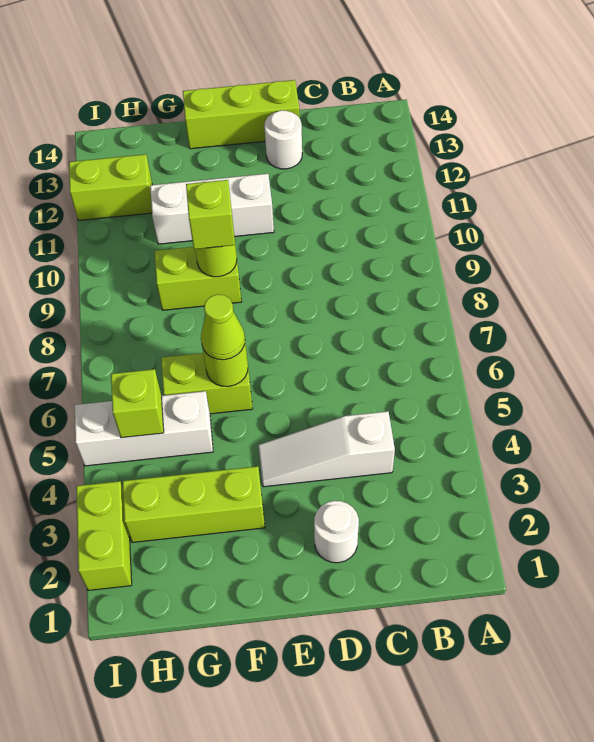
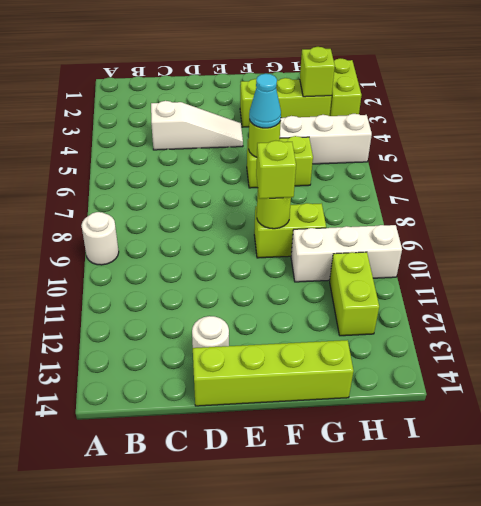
white 1x1 round brick [314,501,359,563] -> white 1x1 round brick moved to [81,212,119,265]
lime 1x3 brick [183,80,300,149] -> lime 1x4 brick [193,340,354,406]
white 1x3 brick [150,174,274,244] -> white 1x3 brick moved to [291,225,402,282]
lime 1x1 cone [201,294,245,360] -> cyan 1x1 cone [249,74,281,128]
lime 1x1 brick [111,369,164,438] -> lime 1x1 brick moved to [300,47,335,97]
lime 1x2 brick [69,154,152,221] -> lime 1x2 brick turned to [330,252,379,336]

